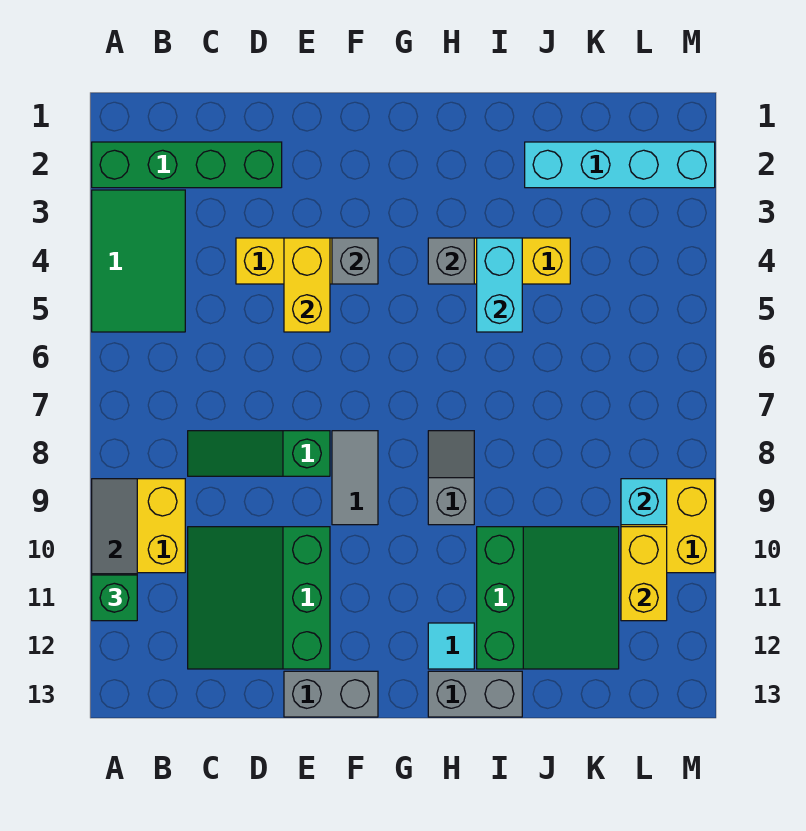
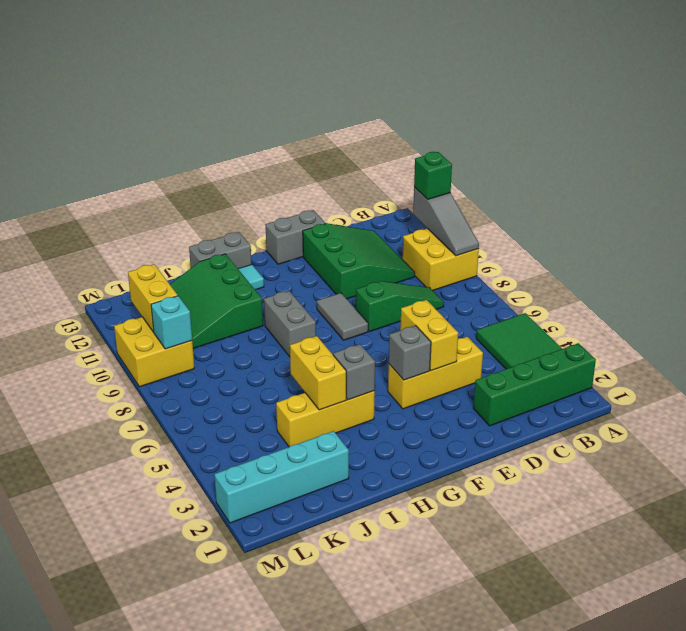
grey 1x2 slope [428,431,474,525] -> grey 1x2 brick [264,291,316,357]
cyan 1x2 brick [477,238,522,332] -> yellow 1x2 brick [290,336,346,410]

